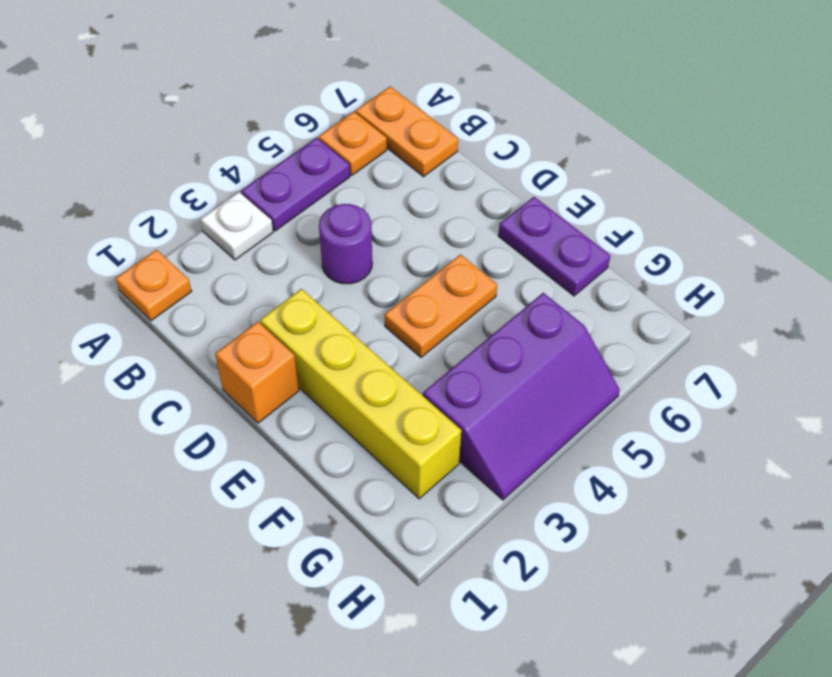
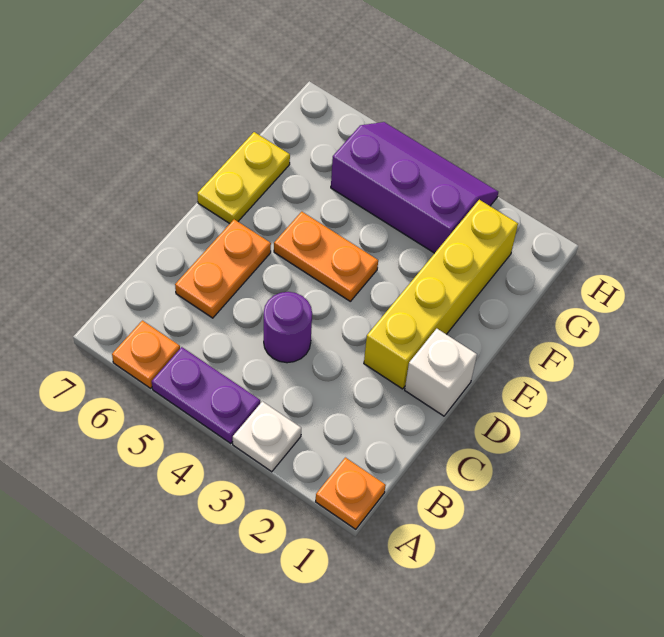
orange 1x2 plate [356,87,458,177] -> orange 1x2 plate moved to [175,219,271,318]
orange 1x1 brick [215,322,299,423] -> white 1x1 brick [405,329,477,416]
purple 1x2 plate [498,197,610,296] -> yellow 1x2 plate [197,132,290,224]

